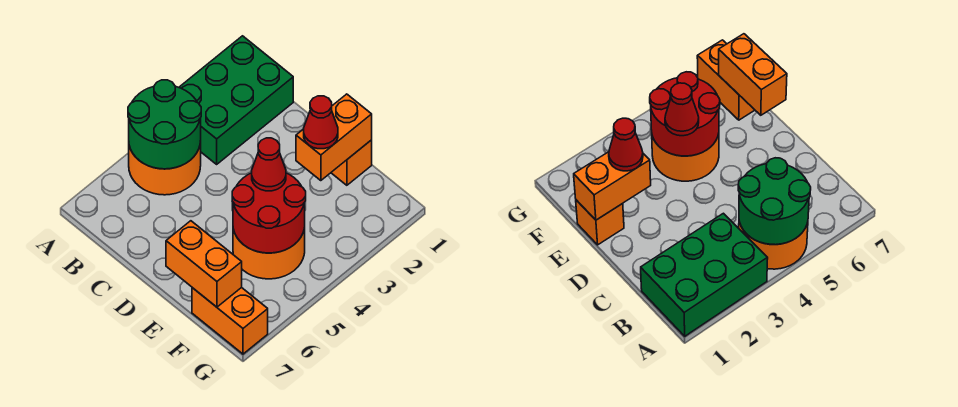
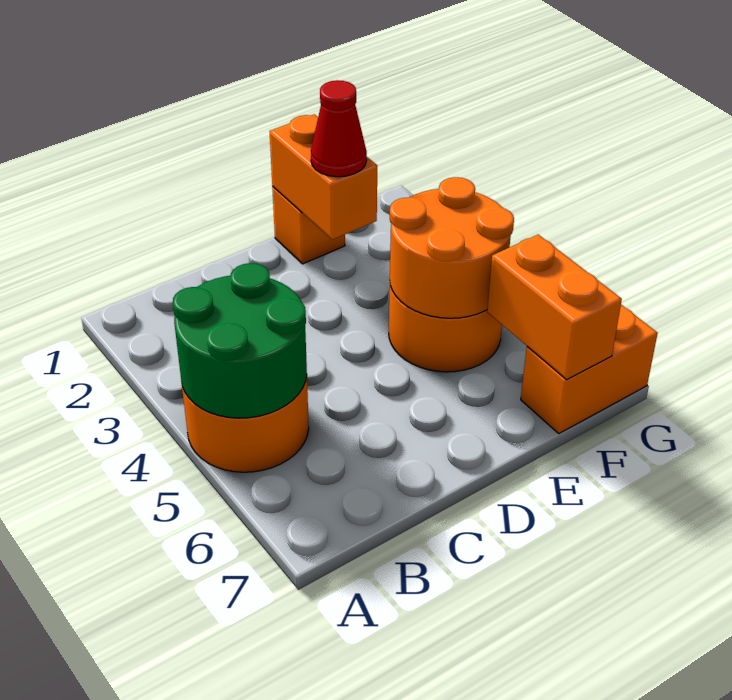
green 2x3 brick [179,36,293,164] -> none
red 2x2 round brick [232,173,306,253] -> orange 2x2 round brick [390,177,514,318]
red 1x1 cone [252,138,286,191] -> none
orange 1x2 brick [166,221,242,307] -> orange 1x2 brick turned to [487,235,622,380]

